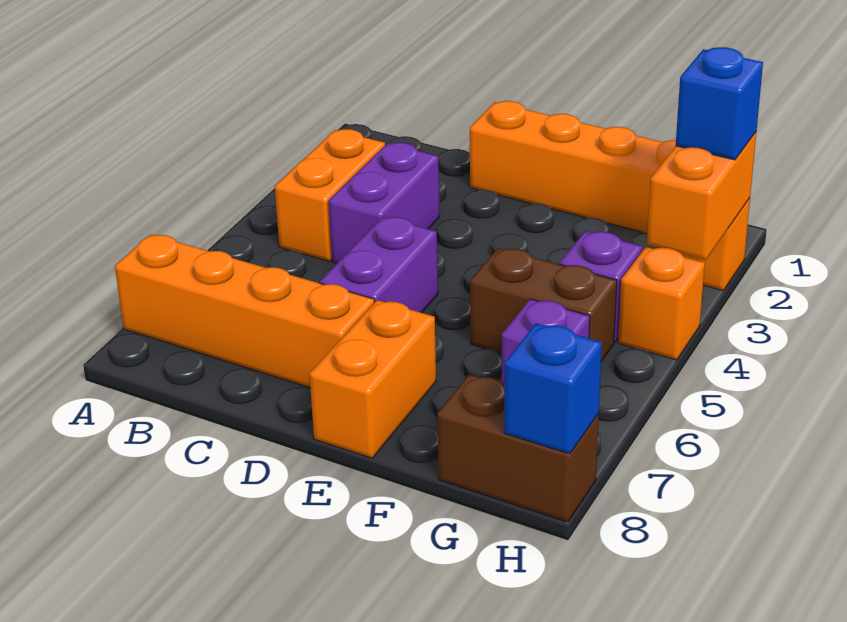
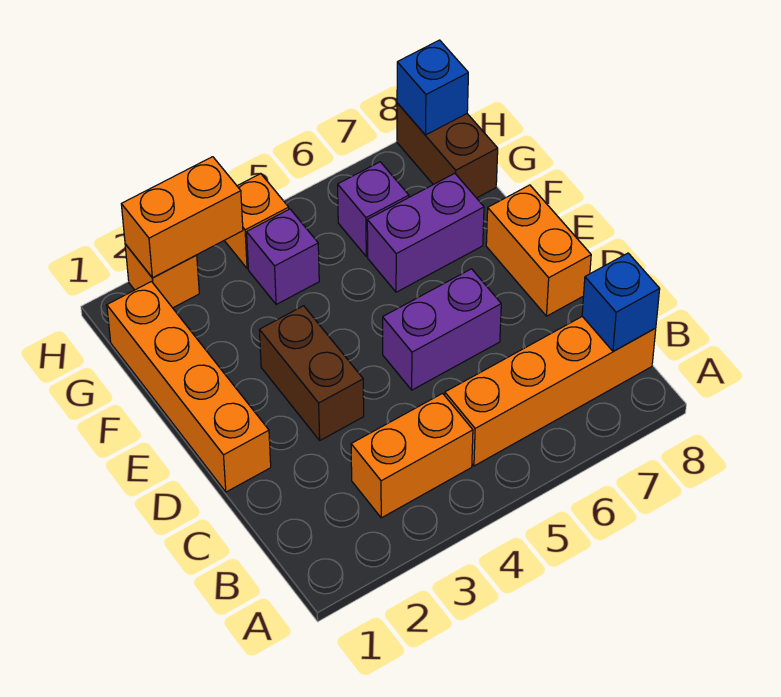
orange 1x4 brick [115,234,374,388] -> orange 1x4 brick turned to [445,316,656,466]
purple 1x2 brick [329,143,440,263] -> purple 1x2 brick moved to [367,173,484,292]
orange 1x2 brick [309,300,436,458] -> orange 1x2 brick turned to [486,185,591,316]
brown 1x2 brick [470,248,617,361] -> brown 1x2 brick moved to [259,306,364,440]
blue 1x1 brick [676,47,763,160] -> blue 1x1 brick moved to [582,253,660,351]

